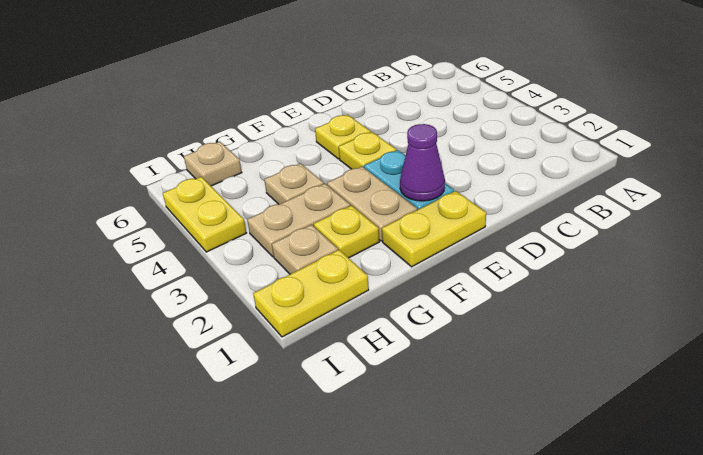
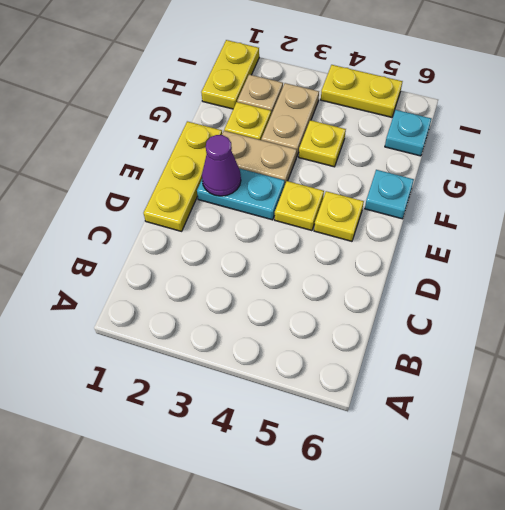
yellow 1x2 plate [382,191,486,267] -> yellow 1x3 plate [144,121,222,231]
none -> cyan 1x1 plate [365,170,414,219]
tan 1x1 plate [264,163,324,204] -> yellow 1x1 plate [299,120,346,167]
tan 1x1 plate [184,142,242,186] -> cyan 1x1 plate [385,110,431,156]

